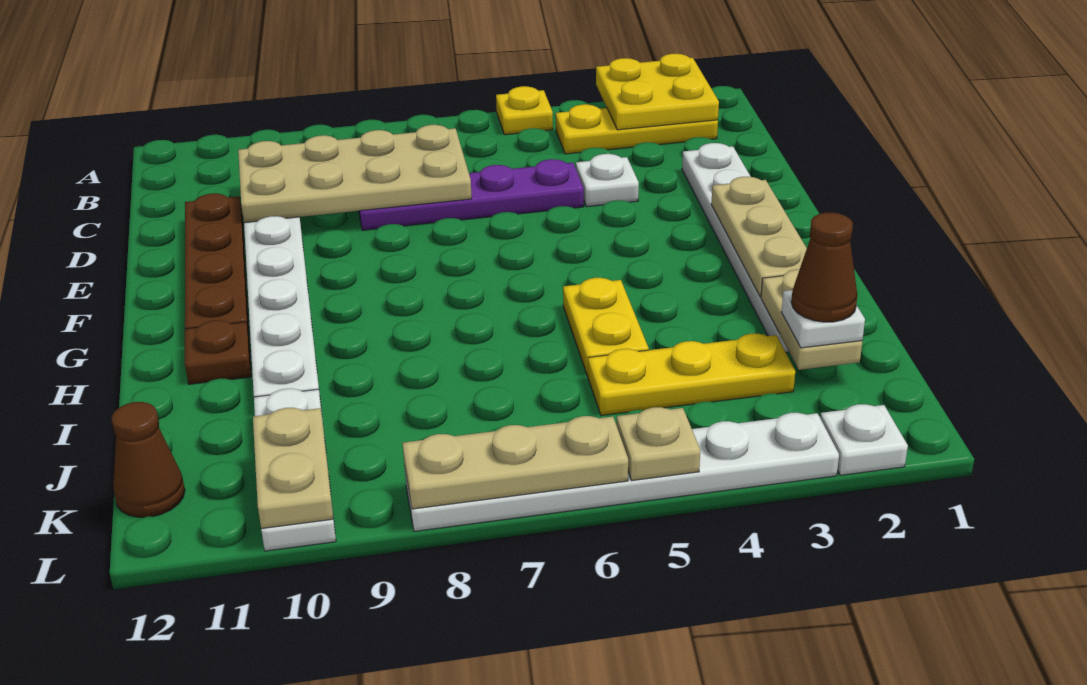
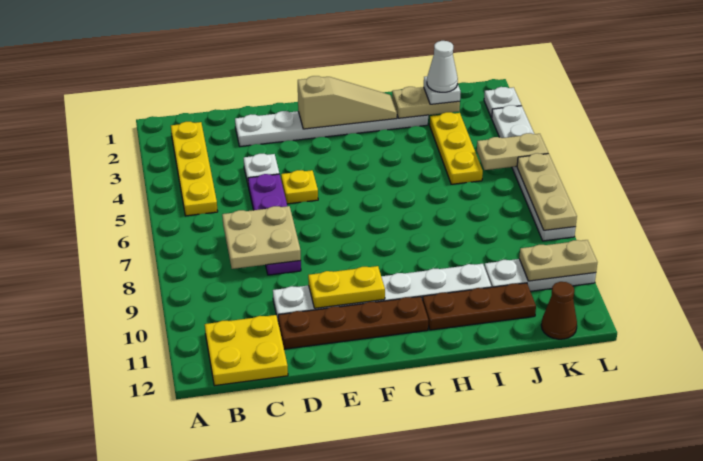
yellow 2x2 plate [596,54,719,130] -> yellow 2x2 plate moved to [205,315,288,386]
yellow 1x1 plate [496,86,553,135] -> yellow 1x1 plate moved to [281,170,318,204]
yellow 1x3 plate [556,104,718,154] -> yellow 1x4 plate [171,122,218,216]
tan 2x4 plate [238,125,472,223] -> tan 2x2 plate [222,206,301,269]
tan 1x3 plate [711,177,807,297] -> tan 1x3 slope [298,76,397,129]
yellow 1x2 plate [563,278,649,376] -> yellow 1x2 plate moved to [308,266,385,308]
brown 1x1 plate [185,320,251,384] -> brown 1x3 plate [422,283,536,330]
brown 1x1 cone [791,213,857,322] -> white 1x1 cone [427,41,458,92]
tan 1x1 plate [617,407,700,480] -> tan 1x2 plate [477,133,548,170]

